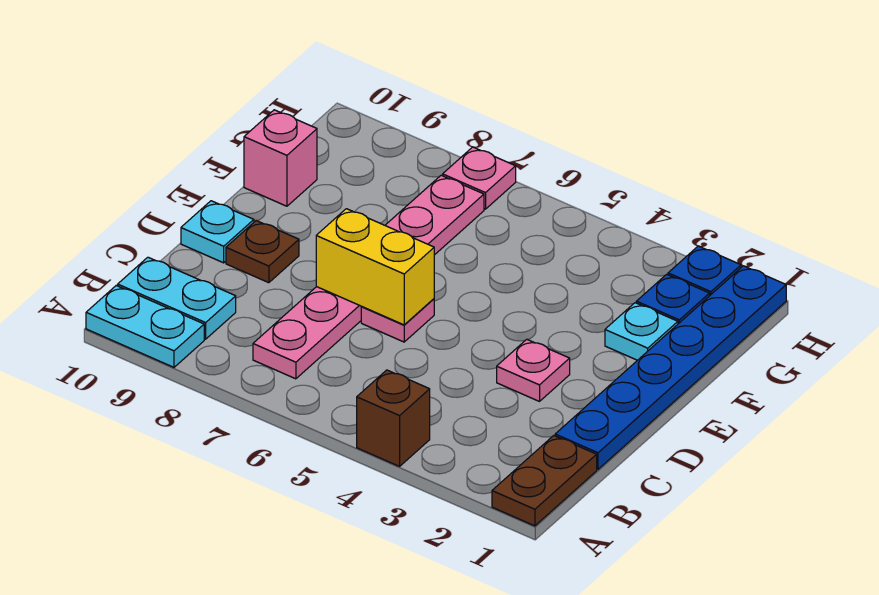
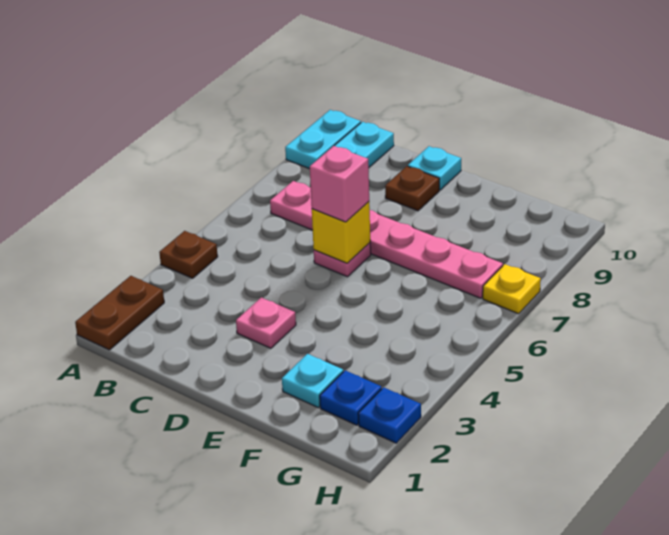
brown 1x2 plate [492,436,597,526] -> brown 1x2 plate turned to [75,276,164,350]
brown 1x1 brick [357,370,430,466] -> brown 1x1 plate [159,231,218,278]
blue 1x6 plate [555,266,786,469] -> none
yellow 1x2 brick [316,209,434,325] -> yellow 1x1 brick [312,202,370,263]
pink 1x1 brick [244,110,317,206] -> pink 1x1 brick moved to [310,146,369,222]
pink 1x1 plate [442,147,516,209] -> yellow 1x1 plate [483,264,541,314]

